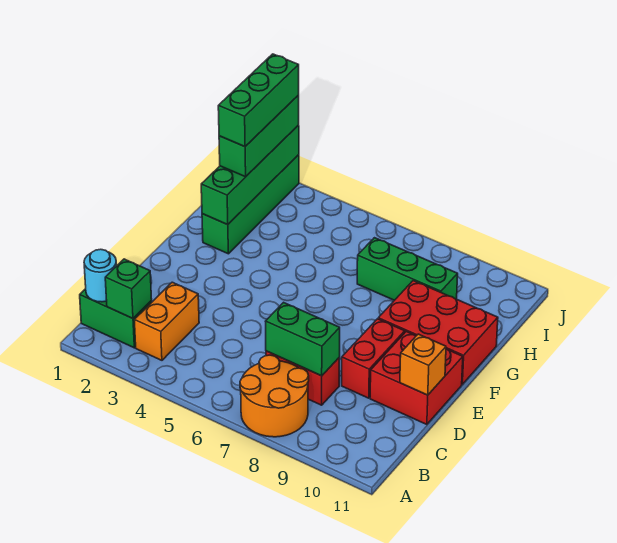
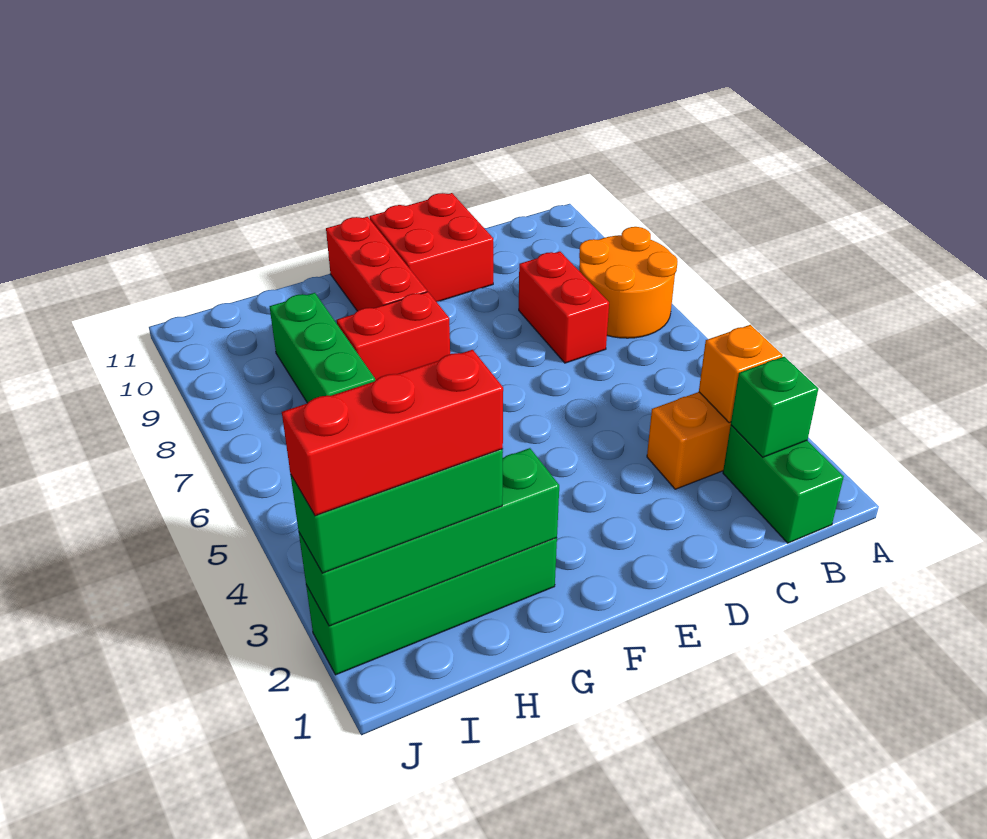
cyan 1x1 round brick [84,249,117,302] -> none
green 1x2 brick [265,302,340,376] -> none
red 1x2 brick [342,319,405,398] -> red 1x2 brick moved to [337,292,450,380]
orange 1x1 brick [400,334,446,395] -> orange 1x1 brick moved to [699,325,783,423]
red 2x3 brick [378,281,498,384] -> red 1x3 brick [326,217,427,311]
green 1x3 brick [218,54,299,147] -> red 1x3 brick [282,350,503,516]

